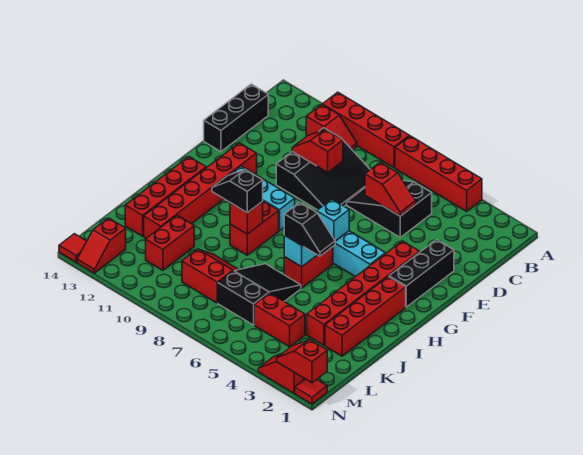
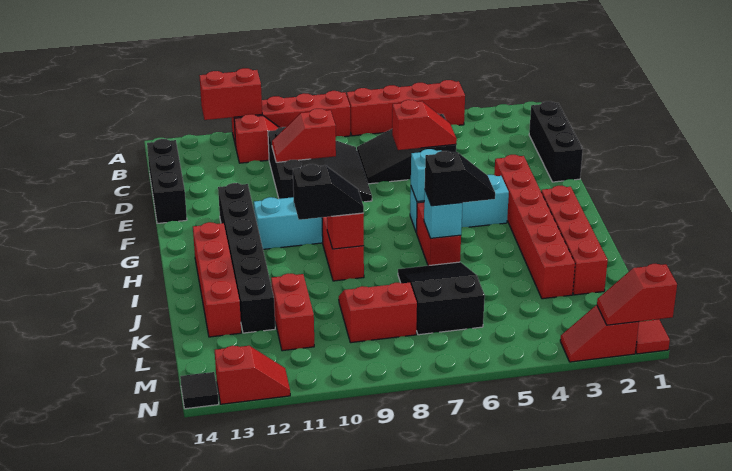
black 1x3 brick [389,240,454,307] -> black 1x3 brick moved to [529,101,583,182]
red 1x6 brick [144,143,257,238] -> black 1x6 brick [218,183,275,333]
black 1x2 slope [212,170,263,213] -> black 1x2 slope turned to [293,164,364,220]
red 1x2 brick [254,293,305,347] -> red 1x2 brick moved to [199,68,262,120]
red 1x2 slope [77,218,126,273] -> red 1x2 slope turned to [215,346,290,404]
red 1x1 tile [59,234,87,262] -> black 1x1 tile [180,372,219,409]

